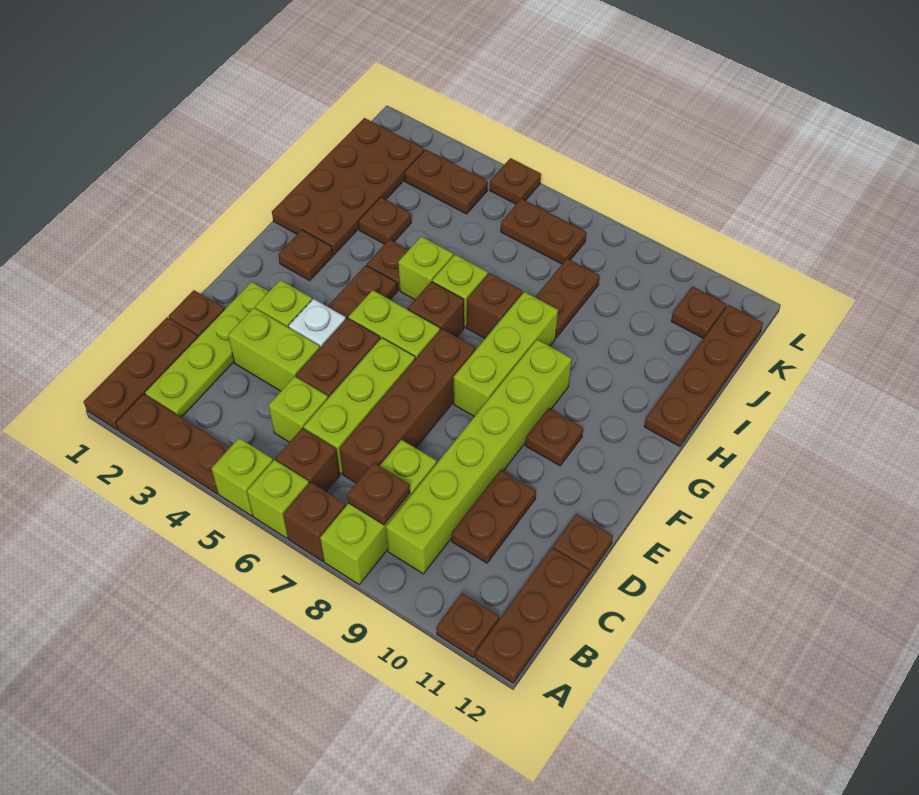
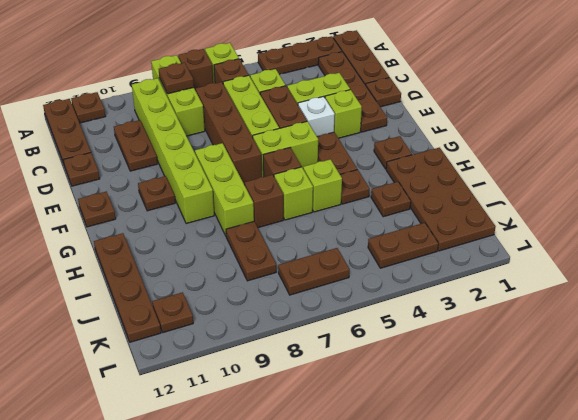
lime 1x1 brick [211,438,273,516] -> none
lime 1x4 plate [145,282,269,418] -> brown 1x4 plate [318,52,387,132]
brown 1x1 plate [490,158,541,204] -> brown 1x1 plate moved to [78,191,116,227]

